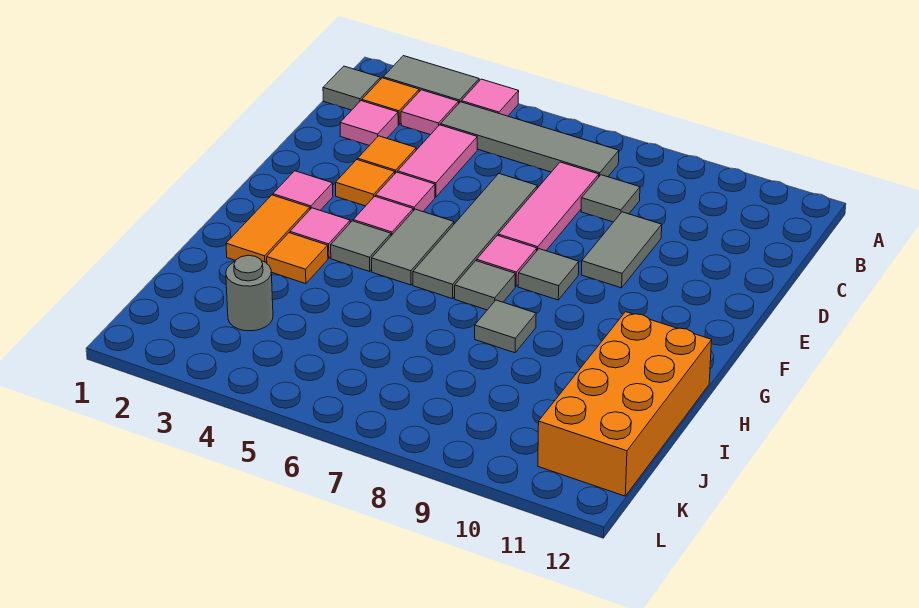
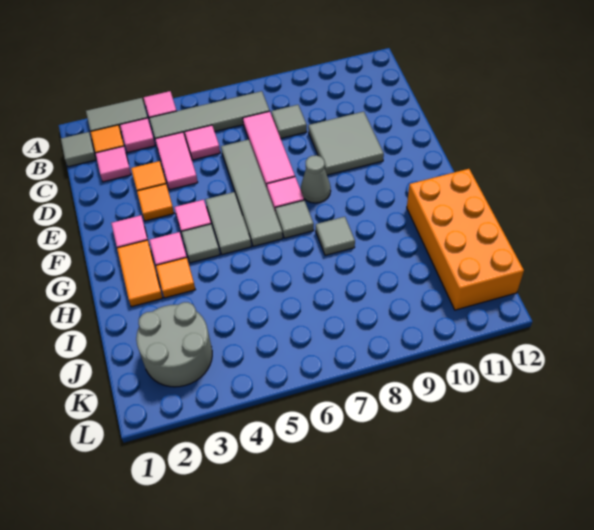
grey 1x2 tile [581,212,662,288] -> grey 2x2 tile [308,112,384,175]
pink 1x1 tile [376,172,435,212] -> pink 1x1 tile moved to [185,125,220,160]
grey 1x1 tile [518,249,579,300] -> grey 1x1 cone [301,155,331,203]
grey 1x1 round brick [226,255,273,331] -> grey 2x2 round brick [136,302,212,387]

